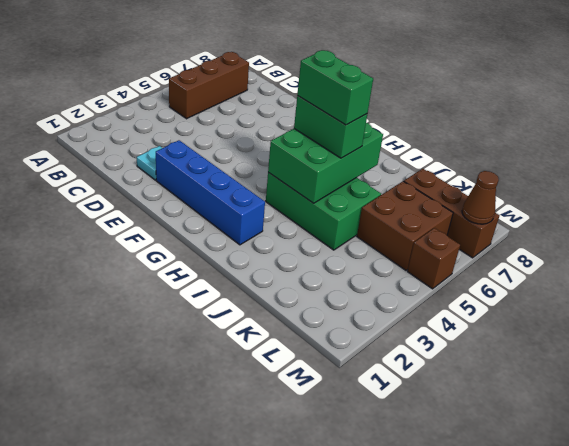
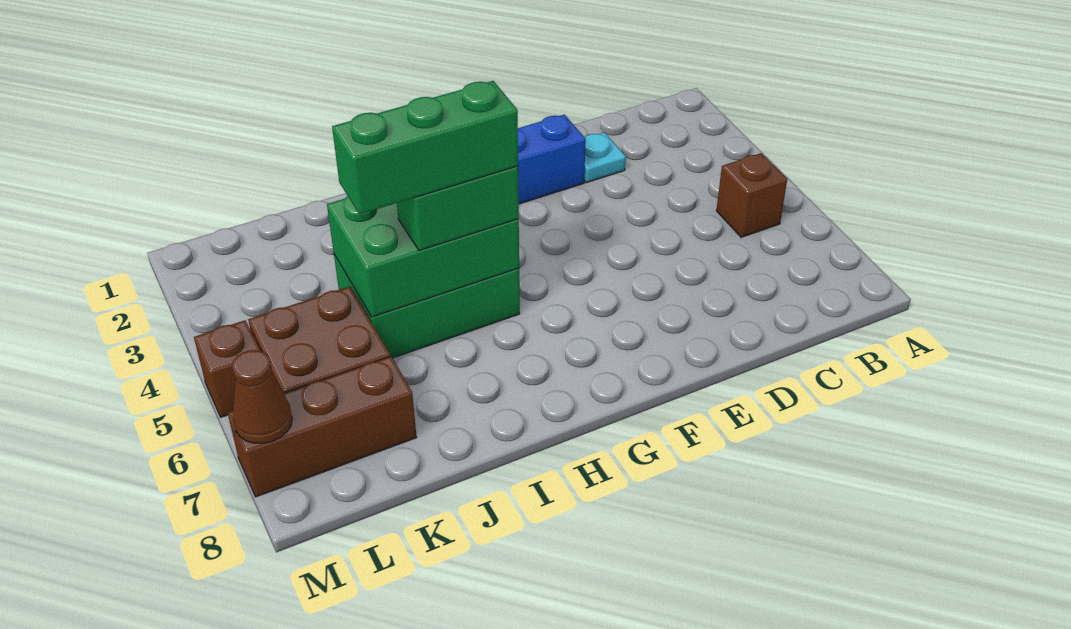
brown 1x3 brick [169,52,249,119] -> brown 1x1 brick [716,153,787,237]
green 2x3 brick [268,123,383,203] -> green 2x3 brick turned to [327,196,519,317]
green 1x2 brick [297,50,373,125] -> green 1x3 brick [332,81,518,214]

